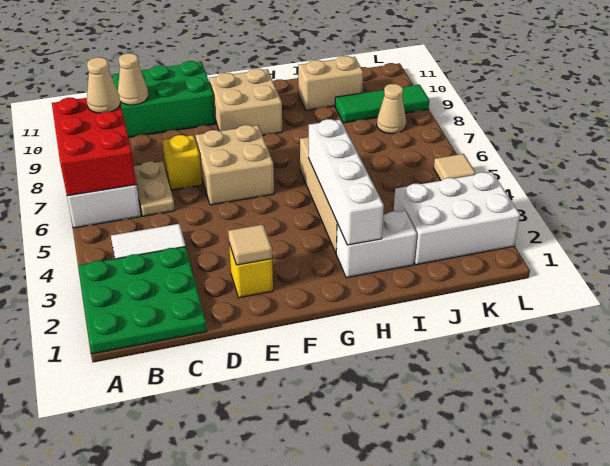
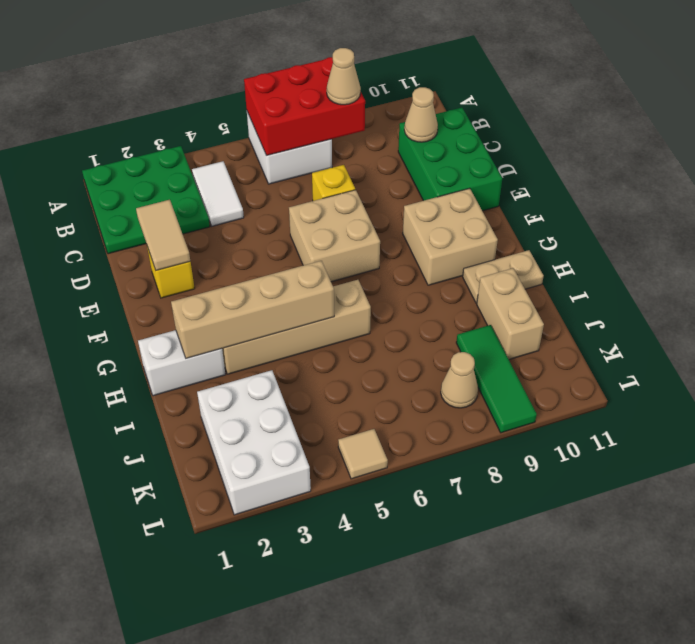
tan 1x2 plate [134,162,175,216] -> tan 1x2 plate moved to [463,250,543,303]
tan 1x1 tile [228,225,272,265] -> tan 1x2 tile [136,200,190,270]
white 1x2 brick [336,211,417,278] -> white 1x2 brick turned to [138,330,226,396]
white 1x4 brick [308,119,384,245] -> tan 1x4 brick [171,261,334,358]

